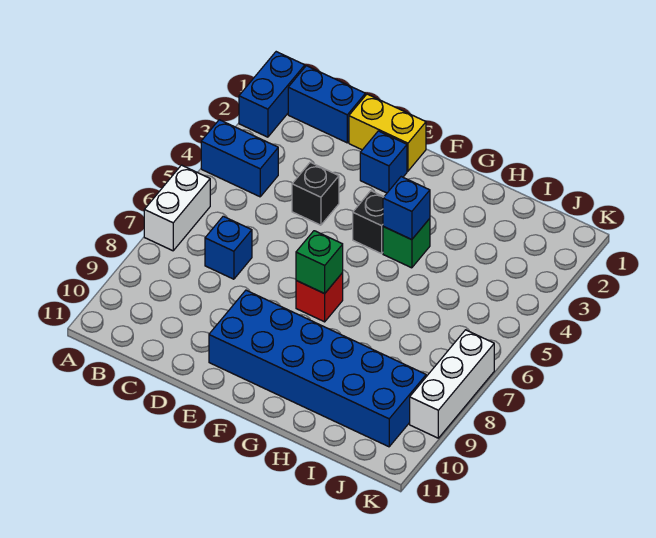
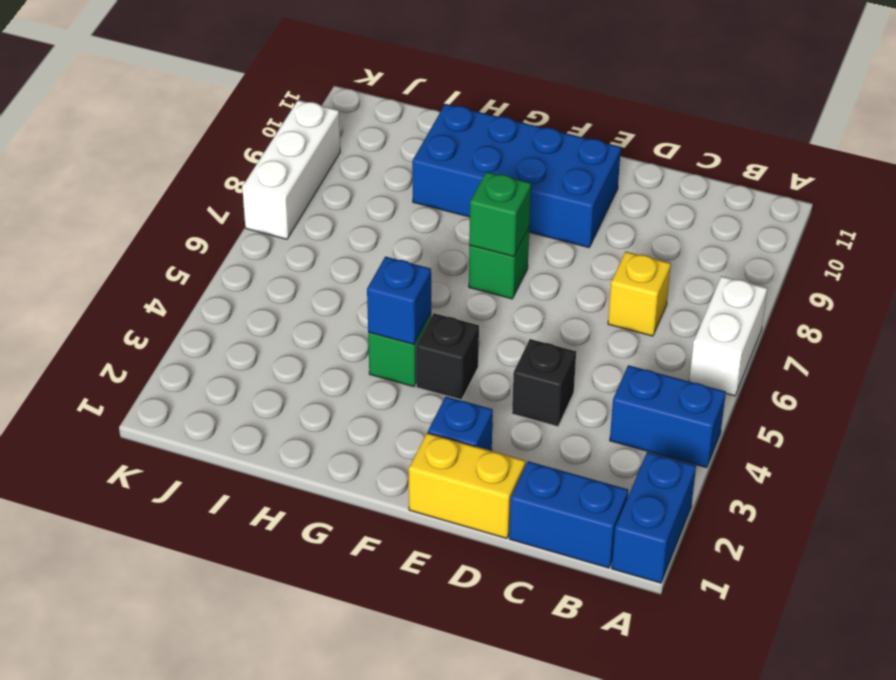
blue 1x1 brick [205,216,252,279] -> yellow 1x1 brick [608,252,671,336]
blue 2x6 brick [209,290,426,447] -> blue 2x4 brick [412,104,621,248]
red 1x1 brick [296,273,343,322] -> green 1x1 brick [469,228,529,299]

